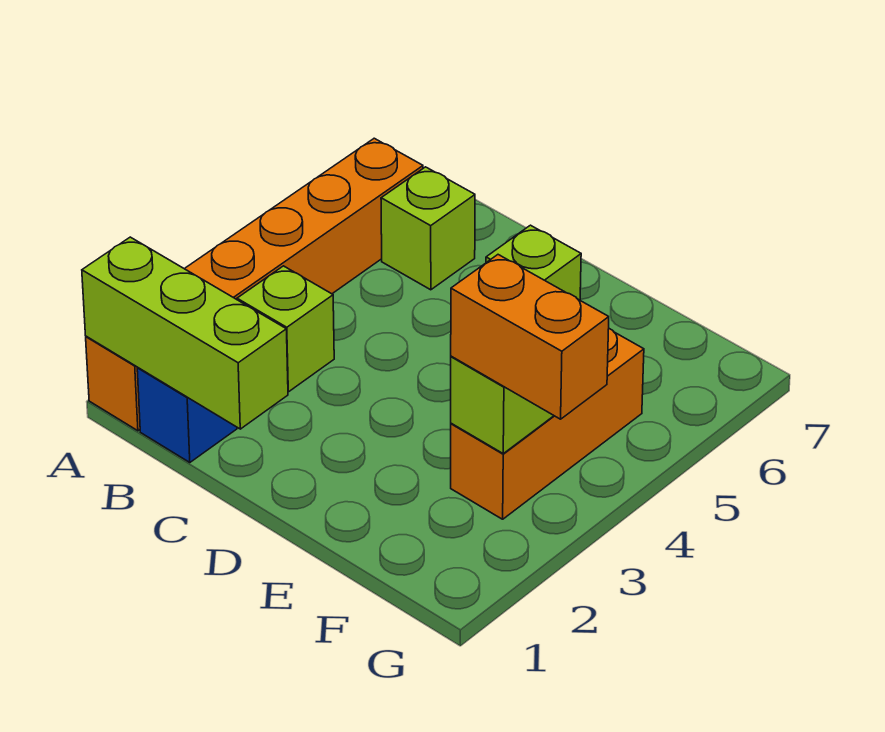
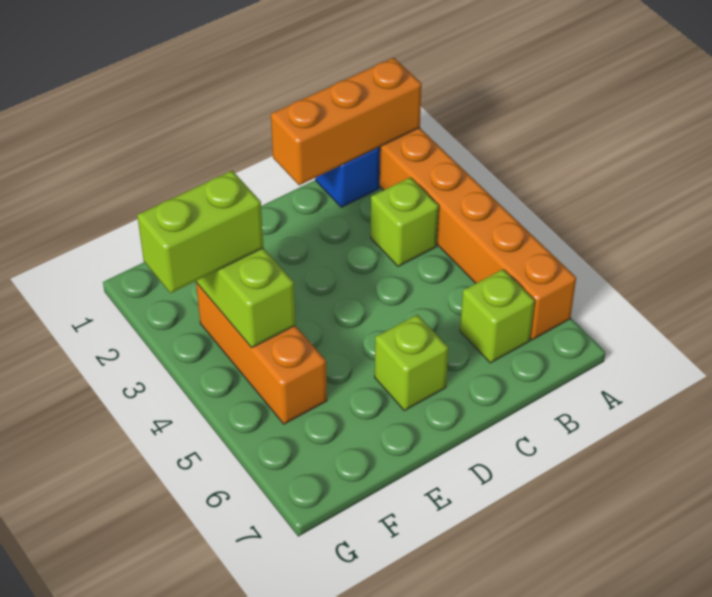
lime 1x3 brick [82,237,288,429] -> orange 1x3 brick [271,58,422,185]
orange 1x2 brick [451,255,609,419] -> lime 1x2 brick [137,171,264,293]

